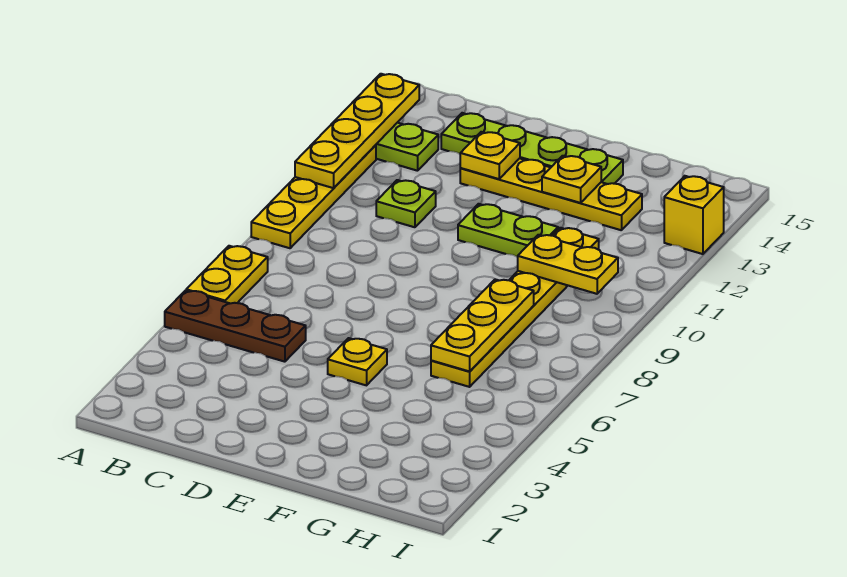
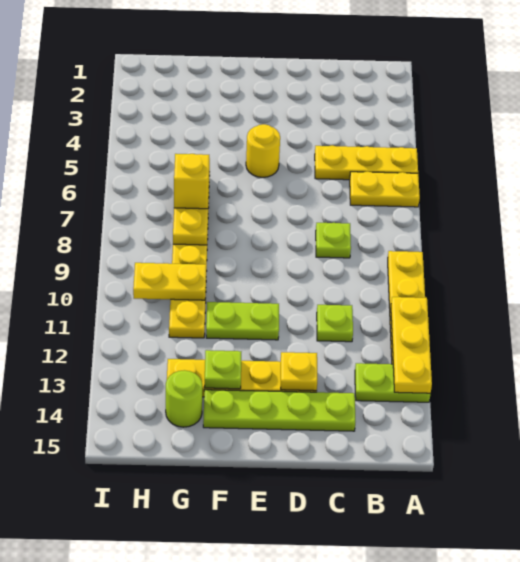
brown 1x3 plate [165,290,306,362] -> yellow 1x3 plate [315,145,418,180]
yellow 1x2 plate [186,246,268,303] -> yellow 1x2 plate turned to [350,172,420,207]
yellow 1x4 plate [295,74,419,188] -> yellow 1x3 plate [391,297,432,393]
none -> lime 1x1 plate [316,223,351,258]
yellow 1x1 plate [328,338,387,385] -> yellow 1x1 round brick [246,124,280,177]
yellow 1x1 plate [542,156,601,203] -> lime 1x1 plate [204,350,241,389]
none -> lime 1x1 round brick [166,370,202,427]
yellow 1x1 brick [664,176,724,254] -> yellow 1x1 brick moved to [174,154,209,209]

